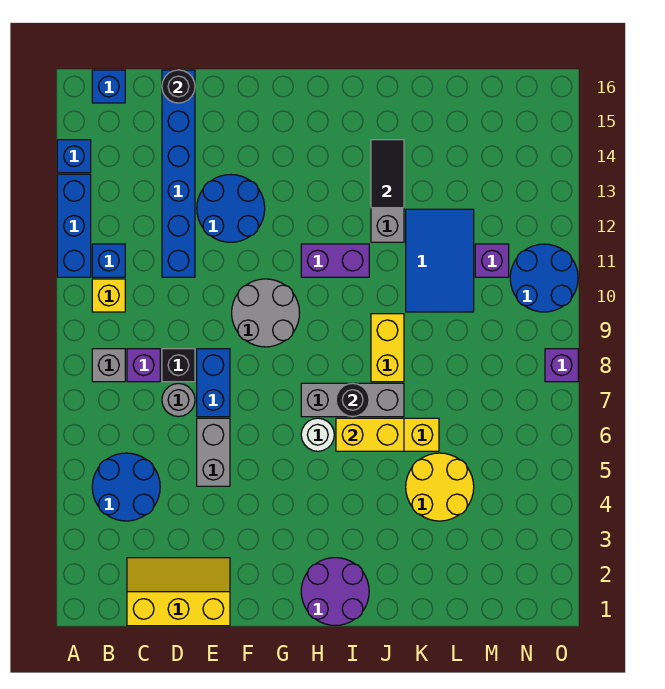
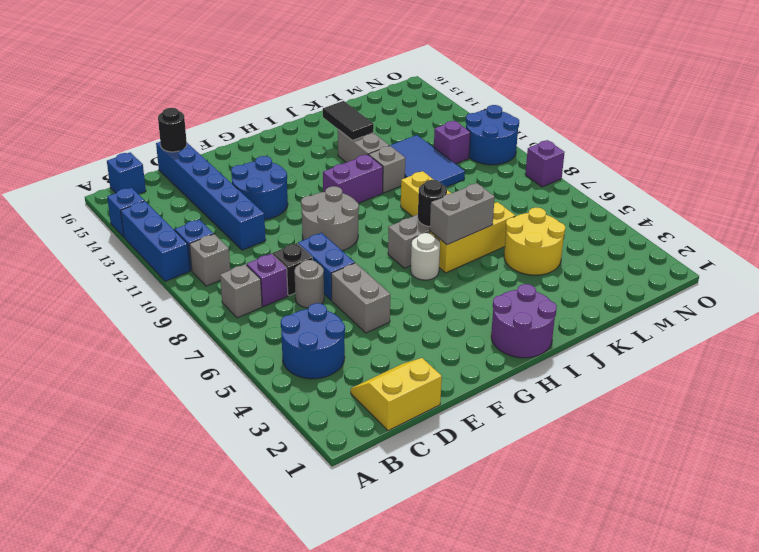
yellow 1x1 brick [92,279,125,312] -> grey 1x1 brick [189,234,230,286]
yellow 2x3 slope [127,558,230,626] -> yellow 2x2 slope [351,358,442,431]
yellow 1x2 brick [336,418,404,451] -> grey 1x2 brick [430,183,495,245]
none -> grey 1x1 brick [369,146,405,193]

